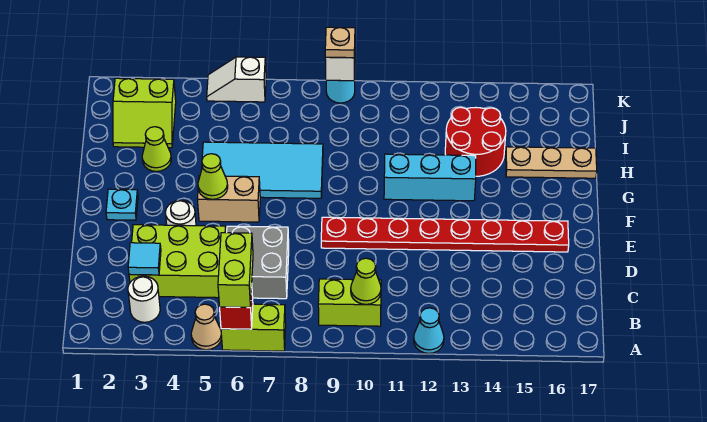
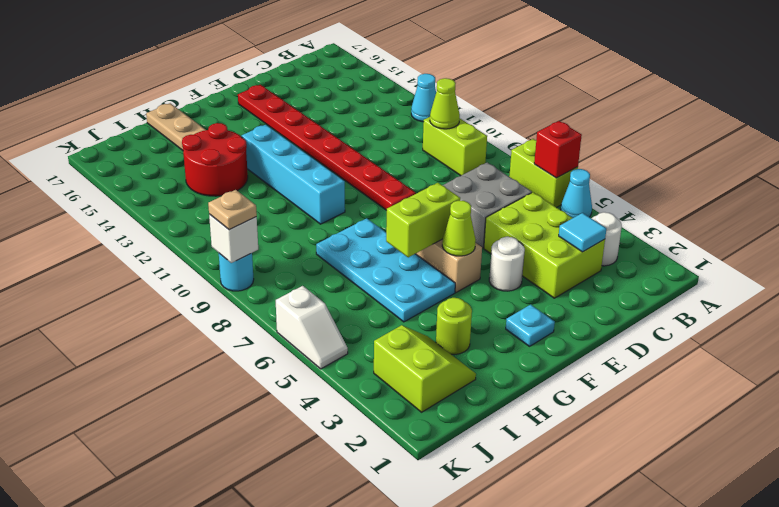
tan 1x1 cone [191,304,222,350] -> cyan 1x1 cone [561,169,592,218]
lime 1x2 brick [218,233,253,307] -> lime 1x2 brick moved to [386,183,460,257]
cyan 2x4 tile [202,142,323,198] -> cyan 2x4 plate [316,218,455,322]
cyan 1x3 brick [384,154,476,201] -> cyan 1x4 brick [242,125,345,224]
lime 1x1 cone [142,127,171,171] -> lime 1x1 round brick [436,298,472,355]

